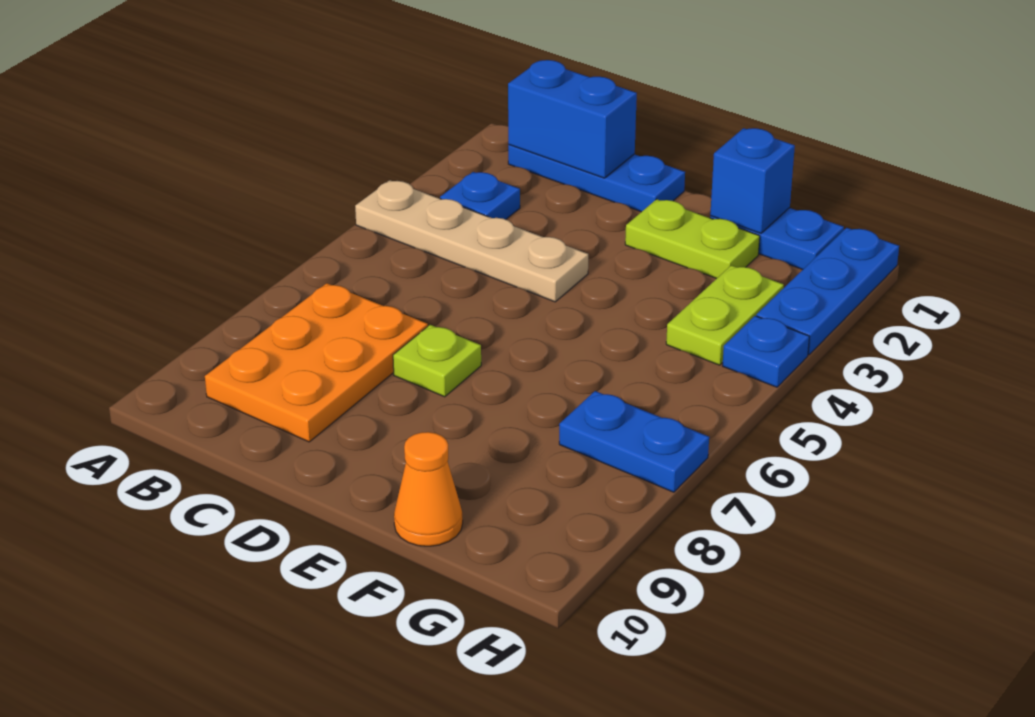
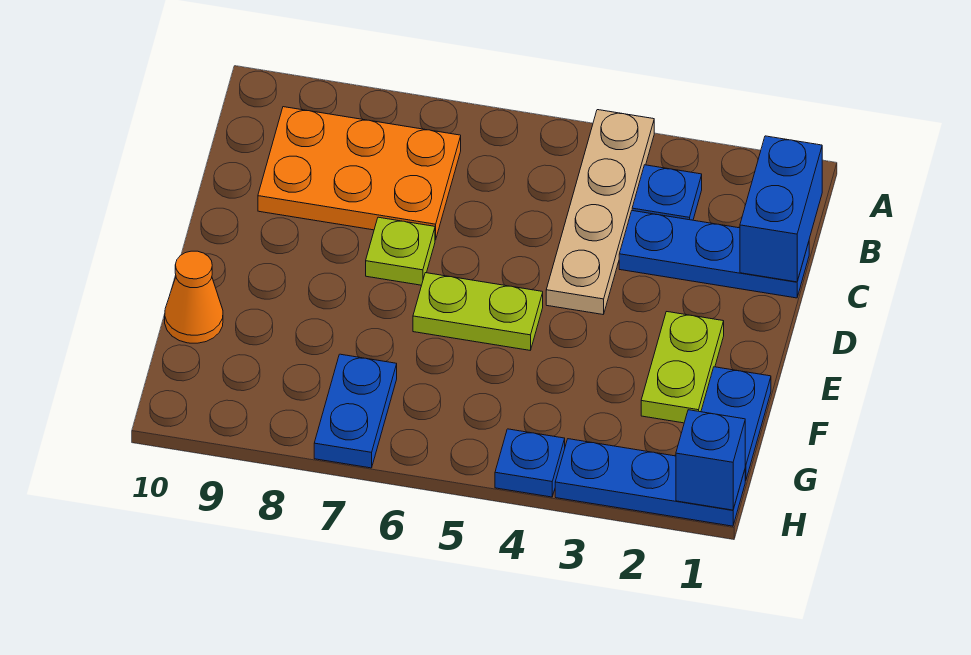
blue 1x3 plate [508,145,685,212] -> blue 1x3 plate turned to [619,211,809,298]
blue 1x1 brick [710,128,795,233] -> blue 1x1 brick moved to [676,410,745,510]
lime 1x2 plate [666,265,784,365] -> lime 1x2 plate moved to [413,273,543,350]

